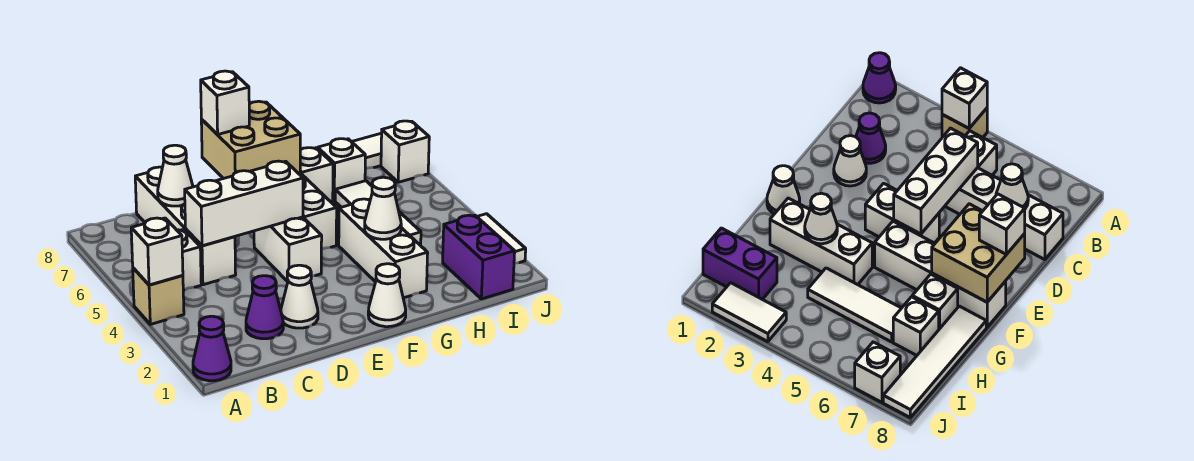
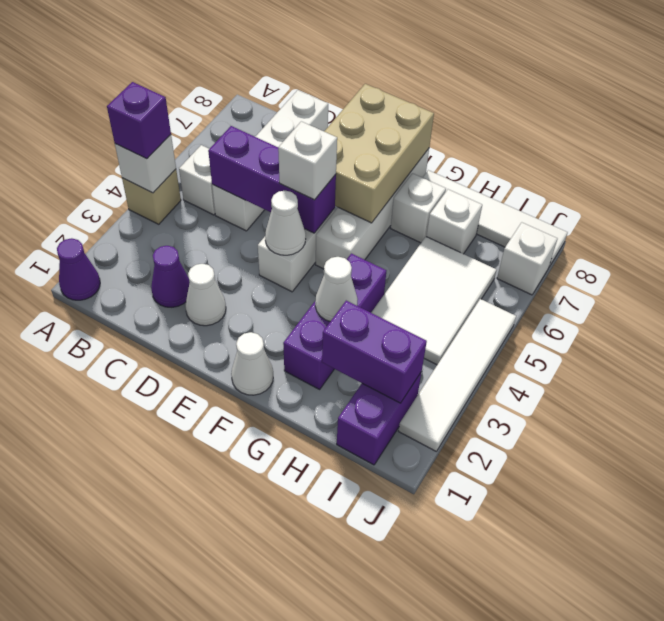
none -> purple 1x1 brick [107,82,171,159]
white 1x3 brick [185,161,303,246] -> purple 1x3 brick [208,126,336,233]
white 1x1 cone [158,145,193,206] -> white 1x1 cone moved to [265,191,306,255]
tan 2x2 brick [201,101,300,179] -> tan 2x3 brick [324,84,434,223]
white 1x1 brick [201,71,249,135] -> white 1x1 brick moved to [278,121,337,200]
white 1x3 brick [339,199,428,298] -> purple 1x3 brick [283,253,386,389]
none -> purple 1x2 brick [322,301,427,403]
white 1x3 tile [335,181,421,245] -> white 2x3 tile [371,237,496,365]
white 1x2 tile [477,214,526,263] -> white 1x4 tile [399,299,516,451]

